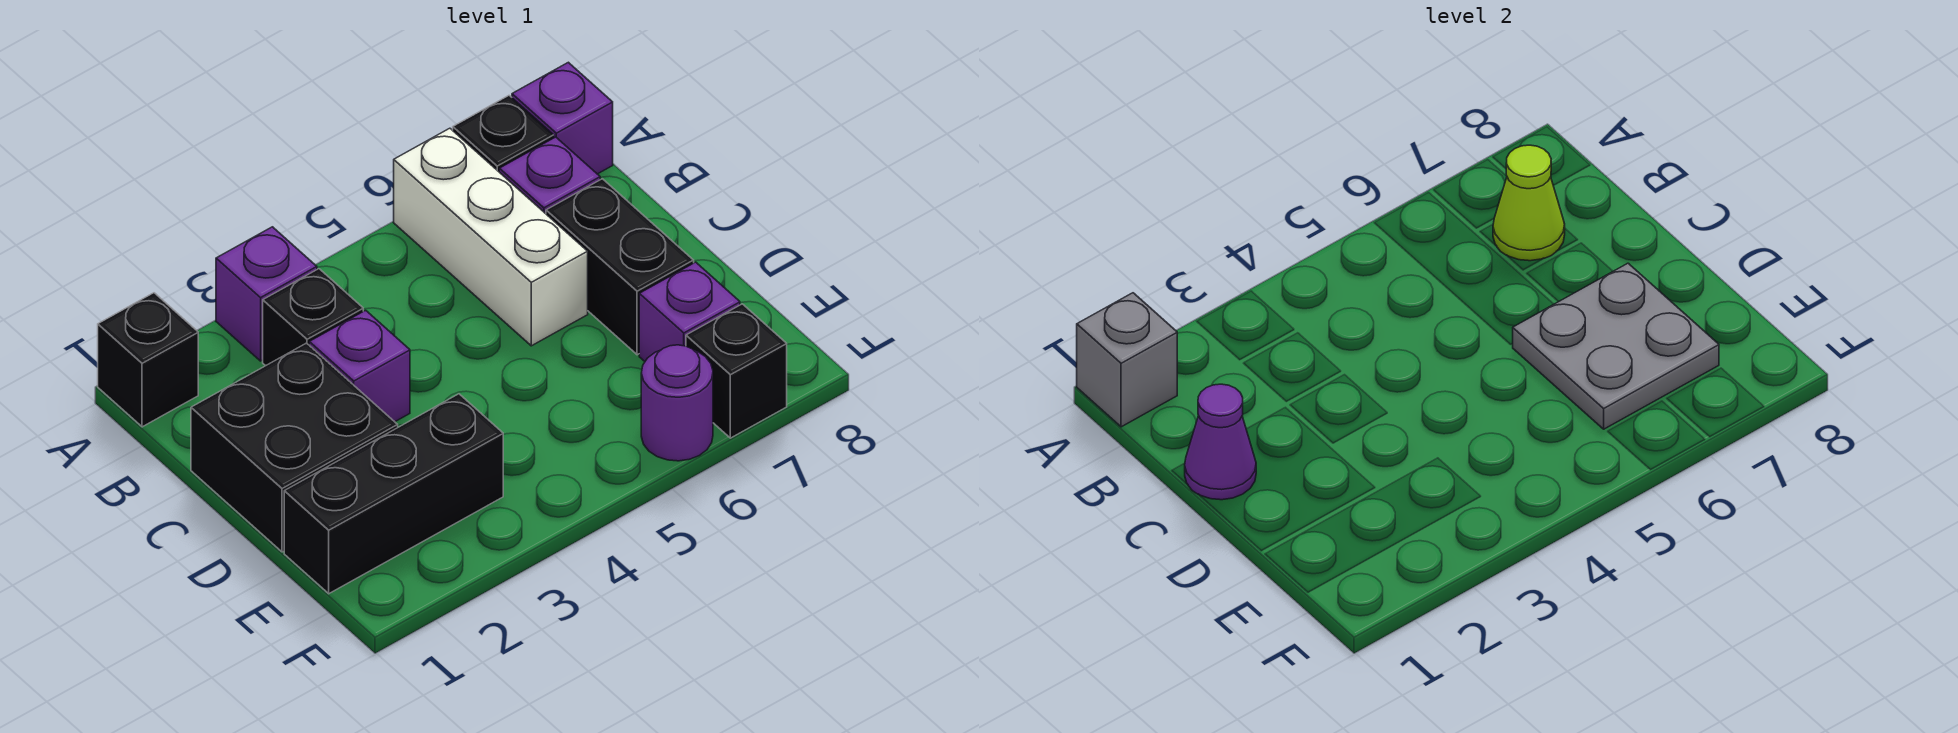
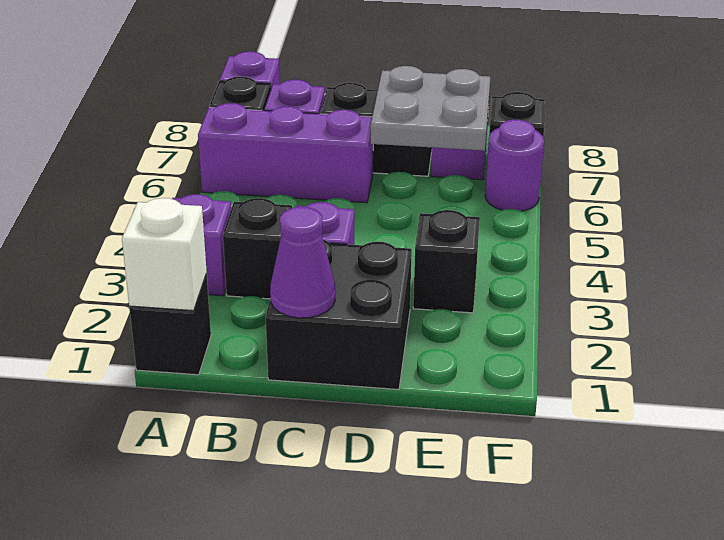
grey 1x1 brick [1077,293,1177,427] -> white 1x1 brick [122,198,207,311]
white 1x3 brick [394,128,588,346] -> purple 1x3 brick [198,103,373,203]
lime 1x1 cone [1493,145,1565,261] -> none
black 1x3 brick [284,394,503,594] -> black 1x1 brick [413,210,480,313]

